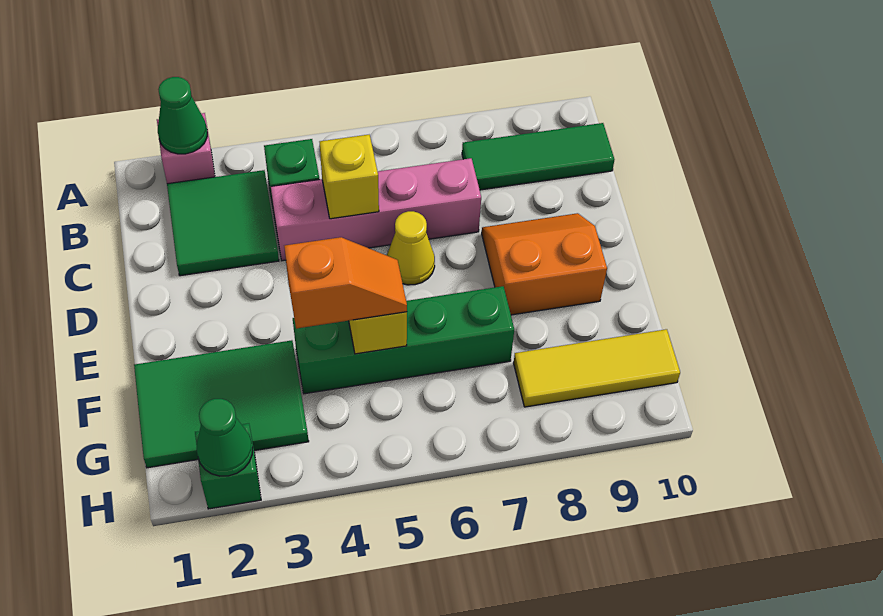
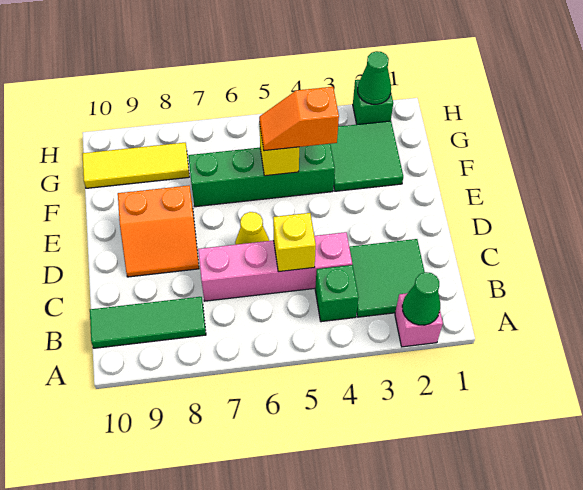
green 2x3 tile [134,340,309,468] -> green 2x2 tile [330,121,403,191]

